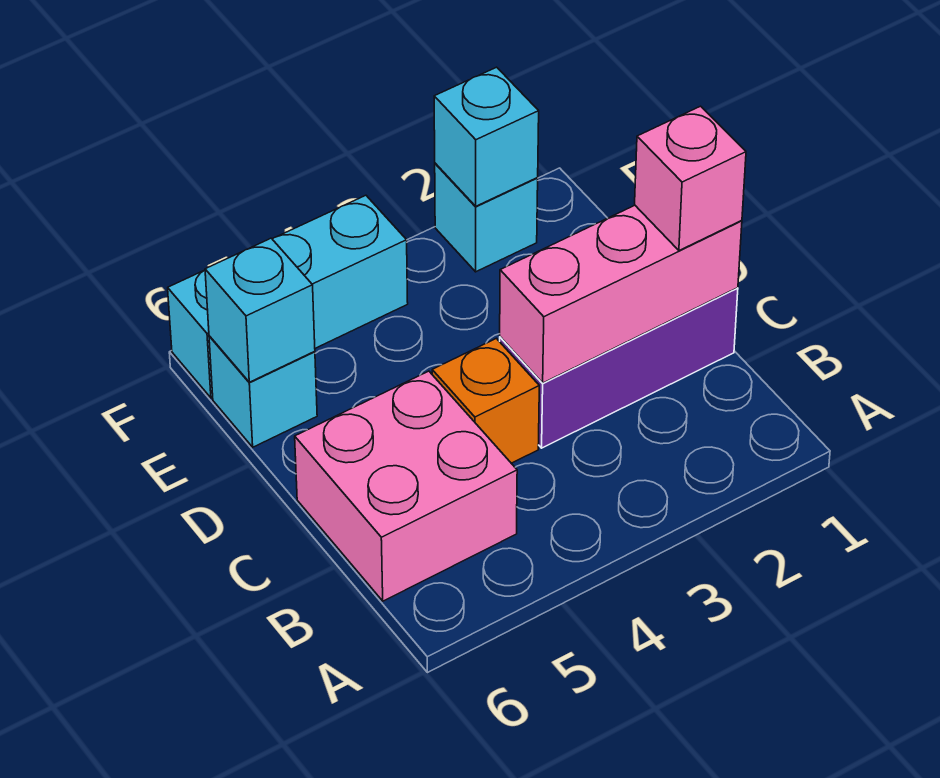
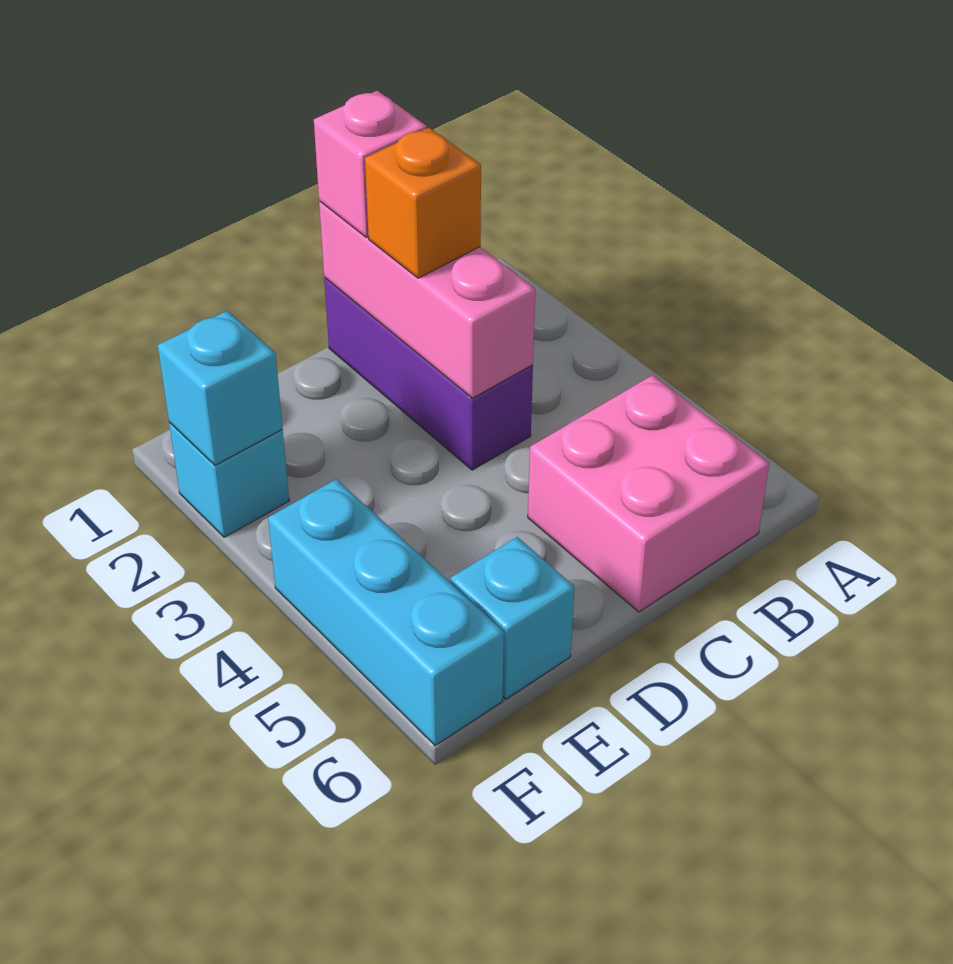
orange 1x1 brick [432,338,539,463] -> orange 1x1 brick moved to [365,128,481,278]
cyan 1x1 brick [205,238,315,382] -> none

